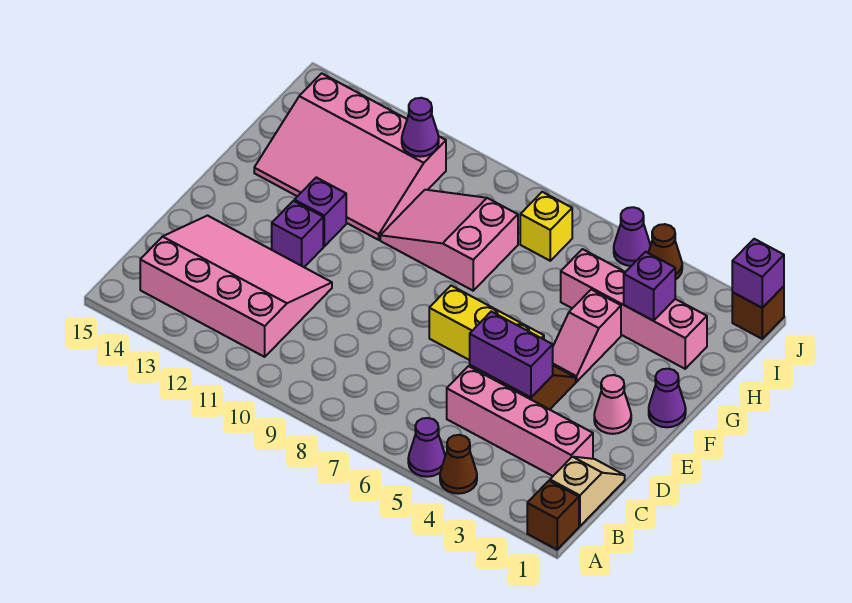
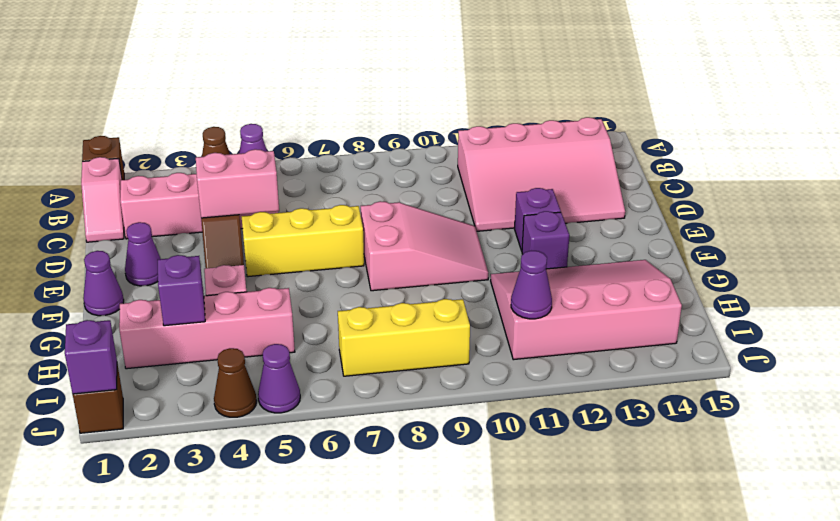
tan 1x2 slope [550,457,625,526] -> pink 1x2 slope [81,157,124,242]
purple 1x2 brick [470,311,553,397] -> pink 1x2 brick [196,149,279,218]
pink 1x1 cone [594,375,631,434] -> purple 1x1 cone [125,222,161,286]
pink 2x3 slope [380,190,518,291] -> pink 2x3 slope moved to [361,201,488,291]
yellow 1x1 brick [520,192,572,261] -> yellow 1x3 brick [338,299,470,376]

